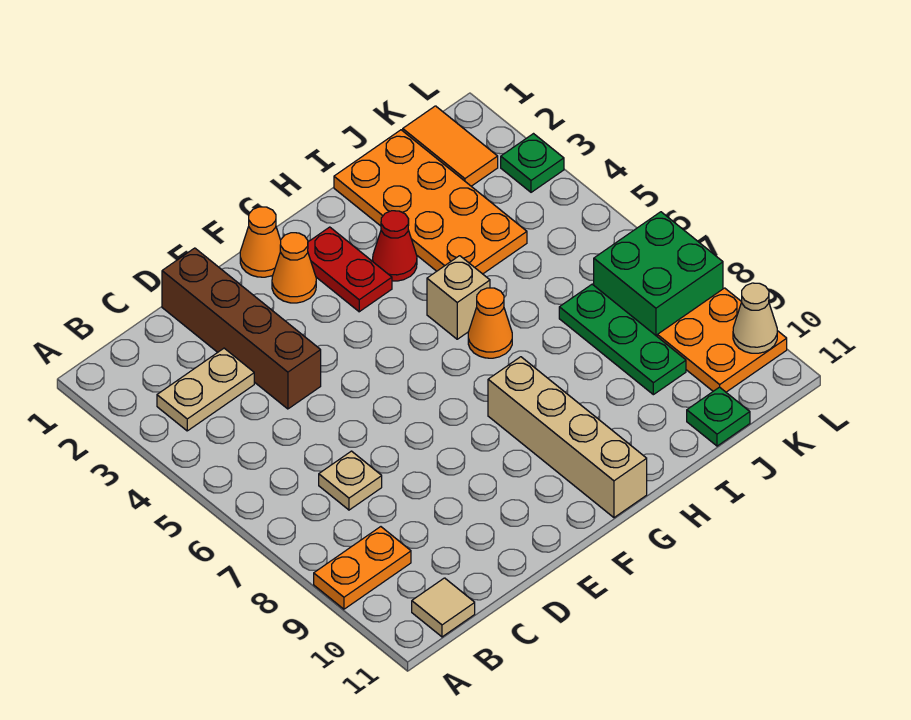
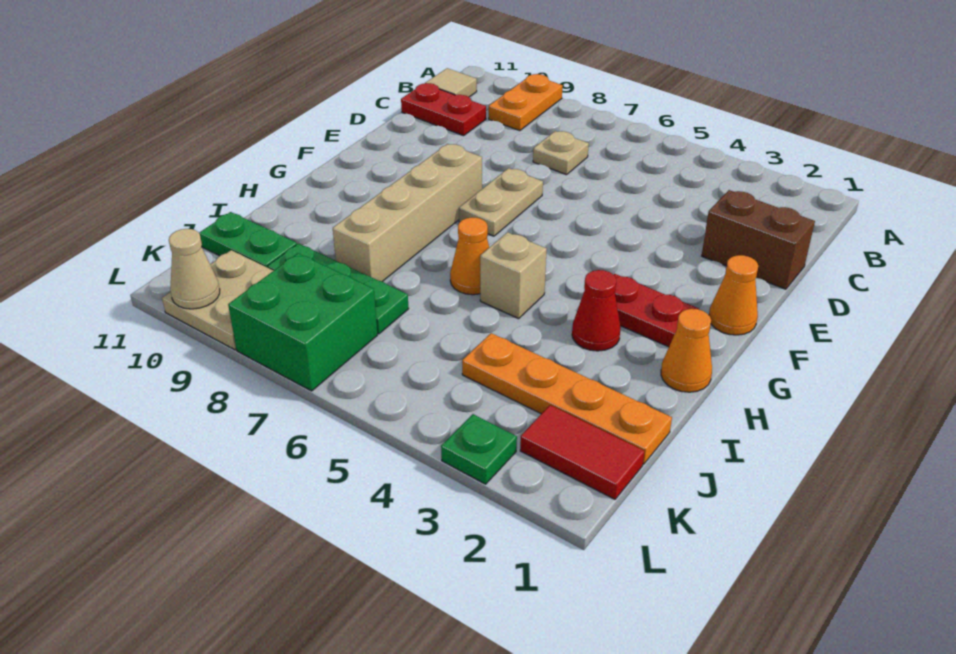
tan 1x2 plate [157,348,254,431] -> tan 1x2 plate moved to [459,168,543,236]
none -> red 1x2 plate [401,83,486,136]
brown 1x4 brick [162,248,321,409] -> brown 1x2 brick [702,190,815,289]
orange 1x1 cone [272,233,316,303] -> orange 1x1 cone moved to [661,309,712,392]
tan 1x4 brick [488,357,647,518] -> tan 1x4 brick turned to [333,144,482,282]
orange 2x4 plate [334,130,527,274] -> orange 1x4 plate [462,333,672,464]
green 1x1 plate [687,387,750,446] -> green 1x2 plate [199,212,297,268]
orange 1x2 tile [403,106,498,186] -> red 1x2 tile [520,405,645,499]
orange 2x2 plate [657,288,787,392] -> tan 2x2 plate [162,250,273,350]

